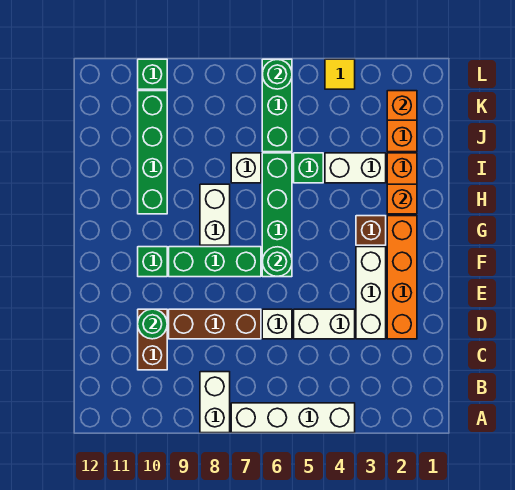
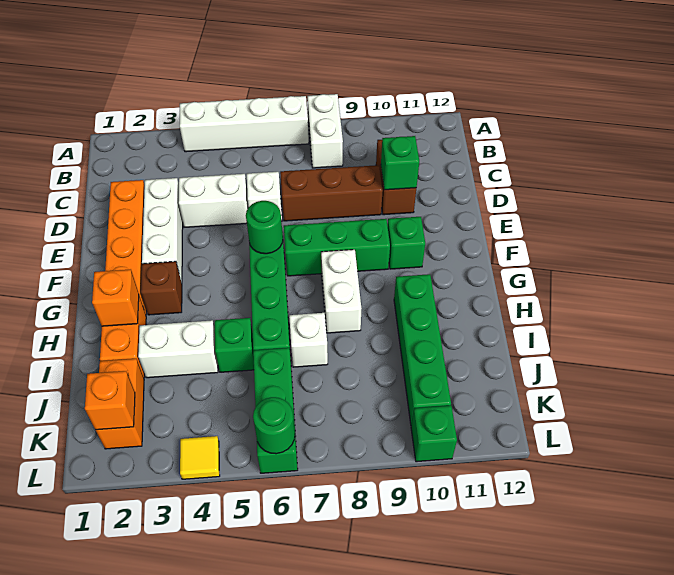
green 1x1 round brick [138,309,167,339] -> green 1x1 brick [381,136,419,190]

